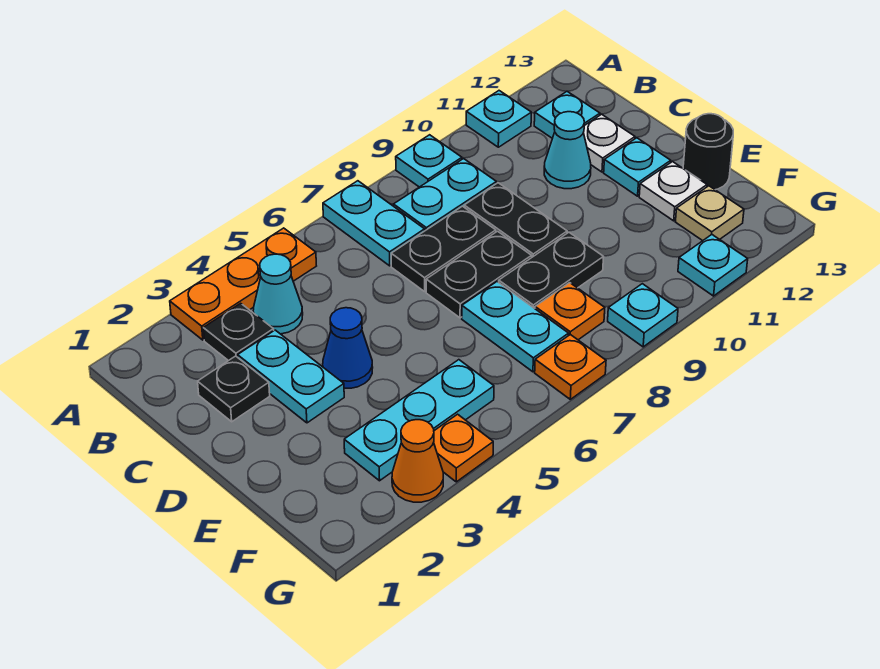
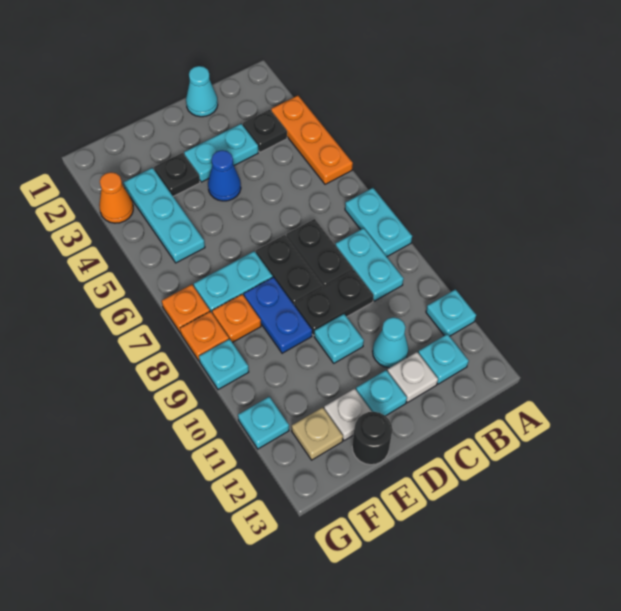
cyan 1x2 plate [323,181,425,266] -> cyan 1x2 plate turned to [345,188,412,257]
cyan 1x1 plate [396,135,462,187] -> cyan 1x1 plate moved to [314,314,364,363]
cyan 1x1 cone [253,254,303,334] -> cyan 1x1 cone moved to [186,66,218,117]
black 1x1 plate [198,356,270,422] -> black 1x1 plate moved to [154,153,200,196]
black 1x2 plate [499,233,604,308] -> blue 1x2 plate [244,277,312,353]
orange 1x1 plate [434,414,493,482] -> orange 1x1 plate moved to [180,311,229,361]

